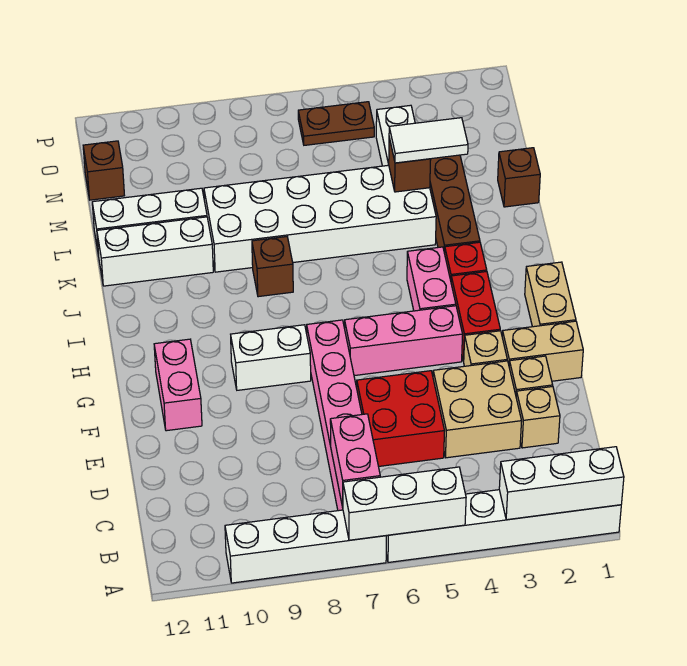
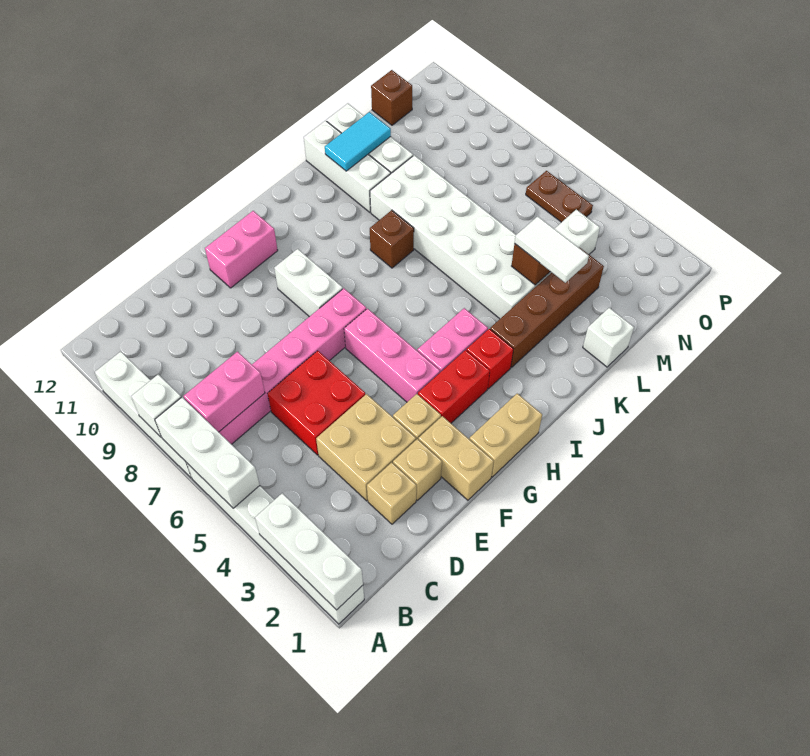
none -> white 1x1 brick [131,375,181,437]
none -> cyan 1x2 tile [325,112,391,171]
brown 1x1 brick [498,148,540,207] -> white 1x1 brick [583,308,634,367]

